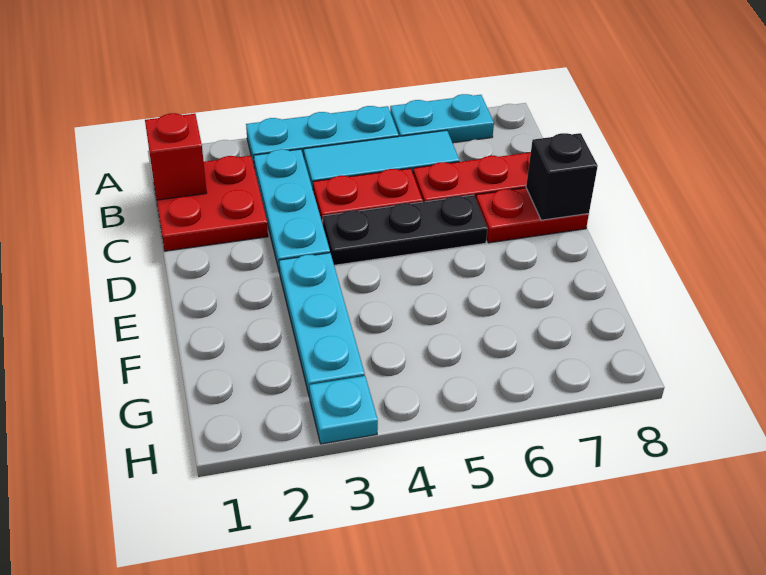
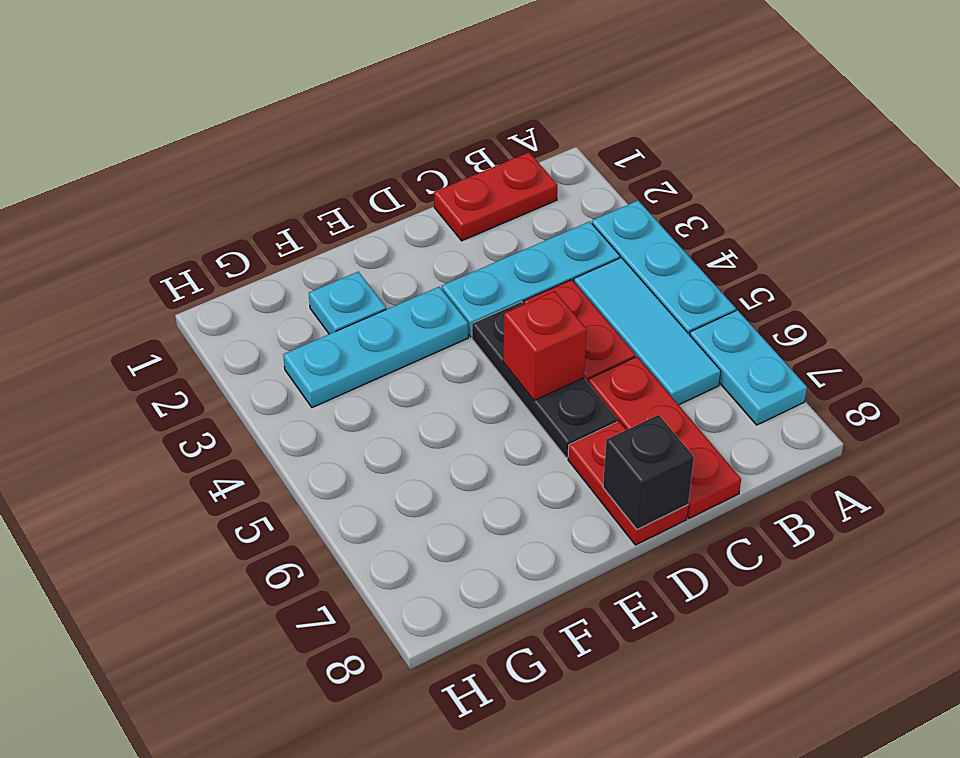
red 2x2 plate [154,156,268,251] -> red 1x2 plate [434,152,557,241]
red 1x1 brick [145,113,207,200] -> red 1x1 brick moved to [503,291,587,400]
cyan 1x1 plate [309,376,378,444] -> cyan 1x1 plate moved to [309,272,386,334]

